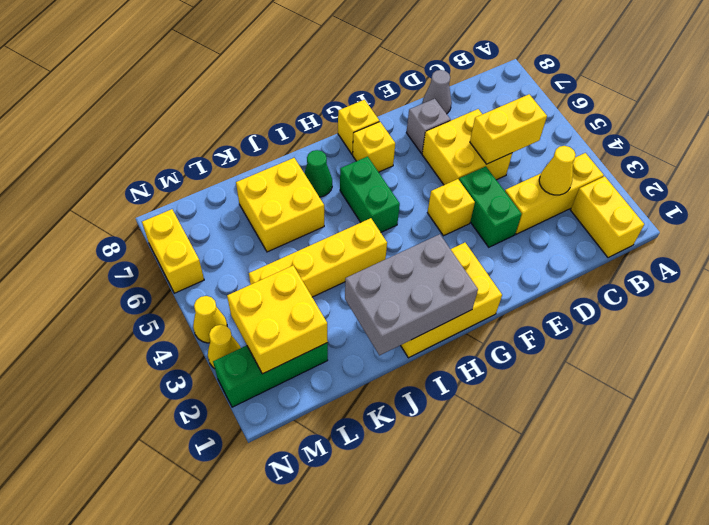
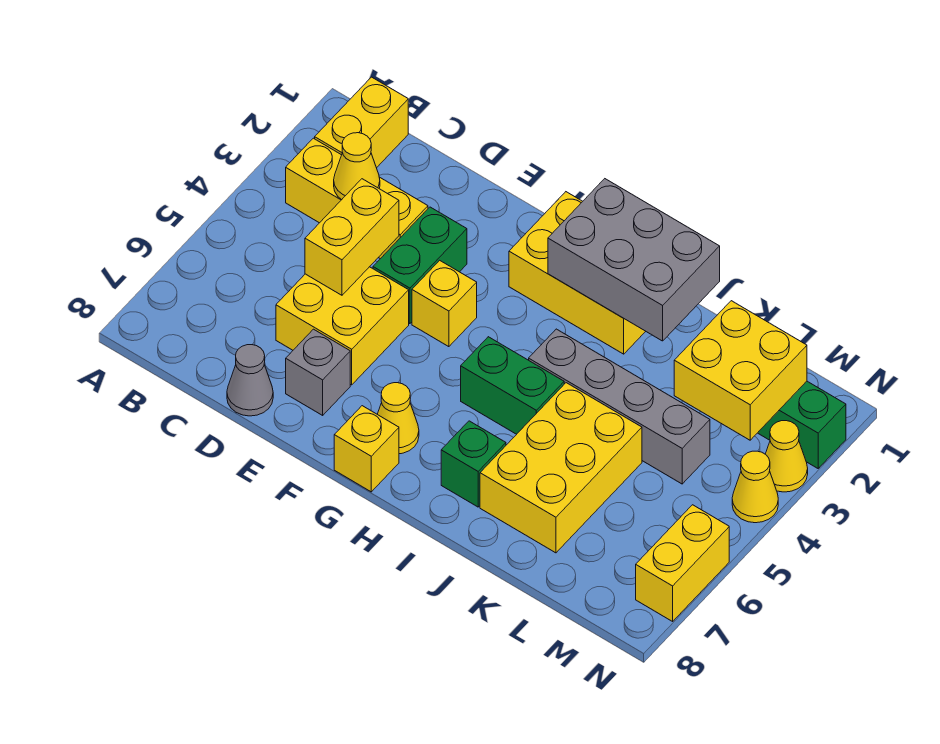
yellow 1x2 brick [470,94,547,164] -> yellow 1x2 brick turned to [305,179,399,295]
yellow 1x1 brick [353,122,395,172] -> yellow 1x1 cone [377,383,419,454]
green 1x2 brick [340,156,400,232] -> green 1x2 brick turned to [461,337,564,434]
yellow 1x4 brick [249,218,387,297] -> grey 1x4 brick [529,329,710,484]
green 1x1 cone [304,150,332,197] -> green 1x1 brick [441,421,506,507]
yellow 2x2 brick [236,158,324,252] -> yellow 2x3 brick [480,383,642,553]

